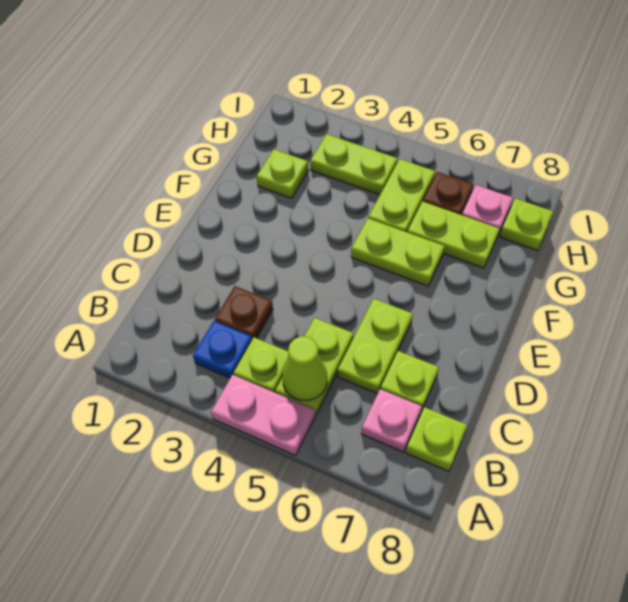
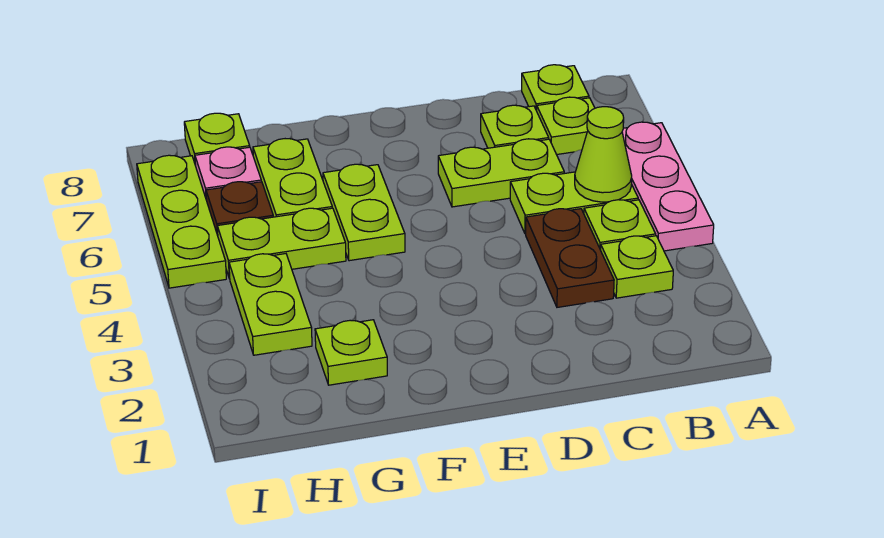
pink 1x2 plate [211,375,315,455] -> pink 1x3 plate [622,122,714,251]
blue 1x1 plate [193,321,252,378] -> lime 1x1 plate [601,236,673,298]
pink 1x1 plate [361,389,422,452] -> lime 1x1 plate [537,97,595,155]
brown 1x1 plate [215,286,273,339] -> brown 1x2 plate [526,209,614,307]
none -> lime 1x3 plate [137,155,226,288]

